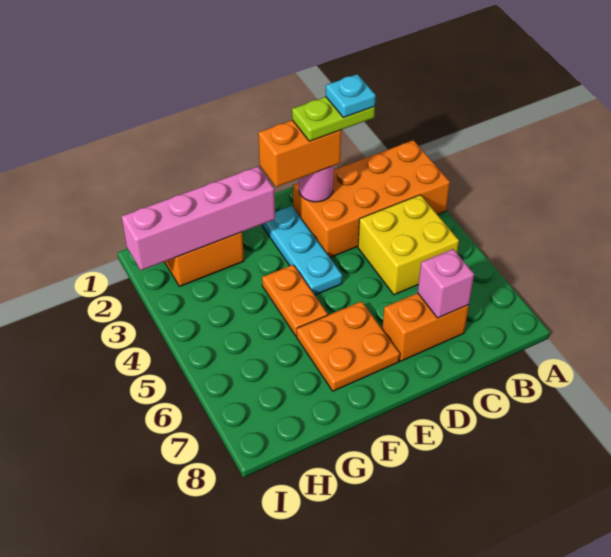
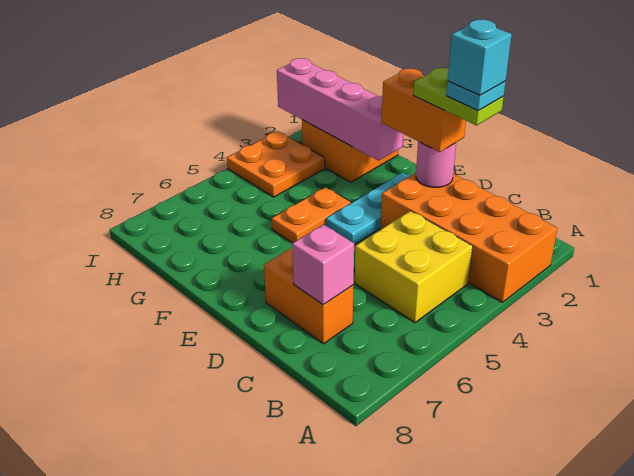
none -> cyan 1x1 brick [448,20,512,95]
orange 2x2 plate [297,301,400,391] -> orange 2x2 plate moved to [227,131,325,197]

